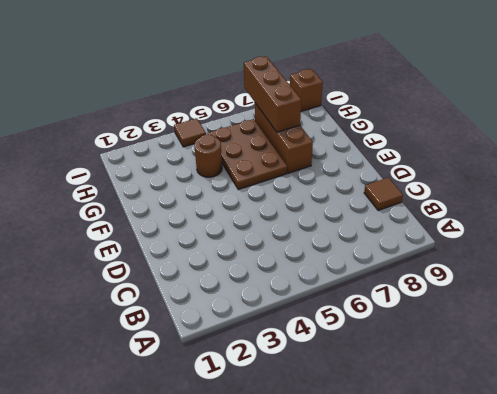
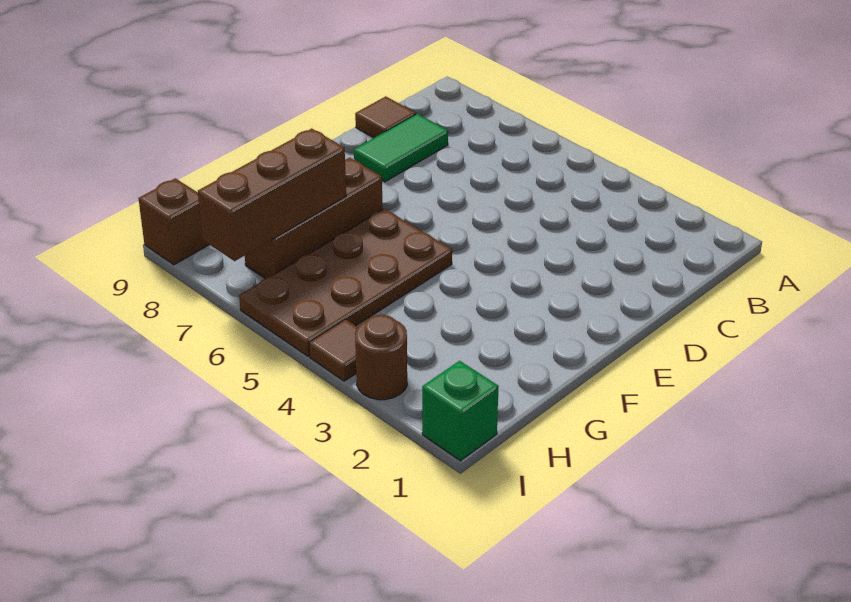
none -> green 1x2 tile [354,114,448,182]
brown 2x3 plate [207,119,287,190] -> brown 2x4 plate [239,209,452,356]
brown 1x1 round brick [194,134,222,177] -> brown 1x1 round brick moved to [355,315,407,400]
none -> green 1x1 brick [422,361,499,461]

